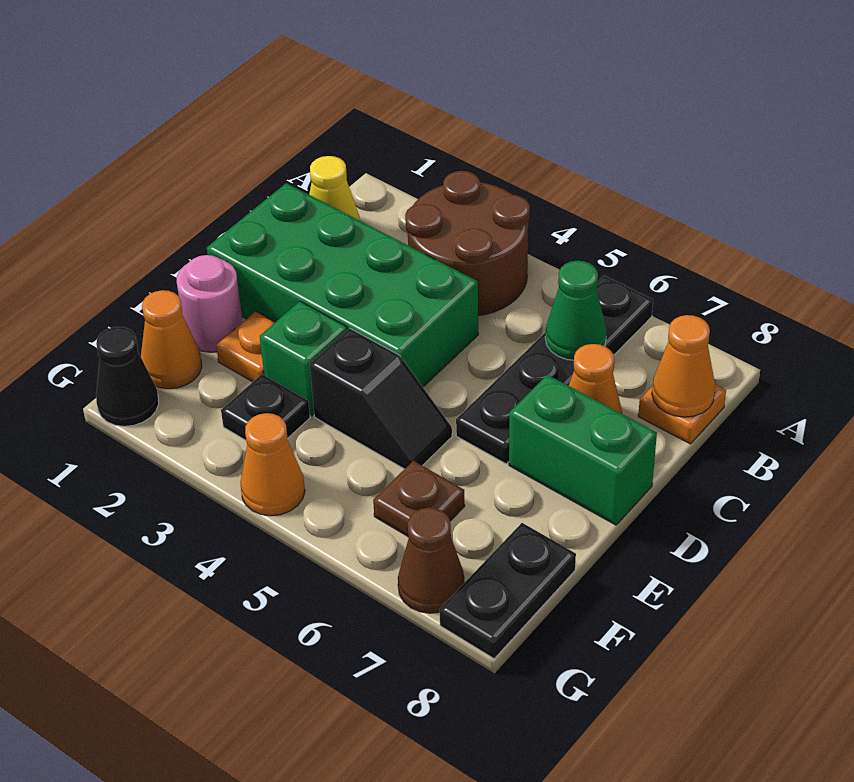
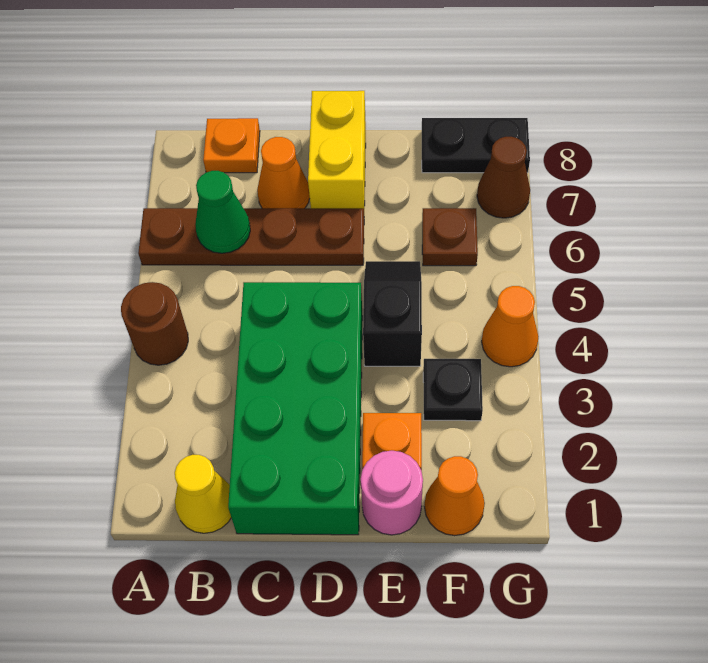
brown 2x2 round brick [405,171,530,316] -> brown 1x1 round brick [121,282,188,365]
black 1x4 plate [456,276,653,464] -> brown 1x4 plate [138,208,364,265]
orange 1x1 cone [652,315,715,417] -> none
green 1x2 brick [509,375,657,525] -> yellow 1x2 brick [308,91,366,209]
green 1x1 brick [260,301,347,416] -> none
black 1x1 cone [96,327,159,426] -> none

